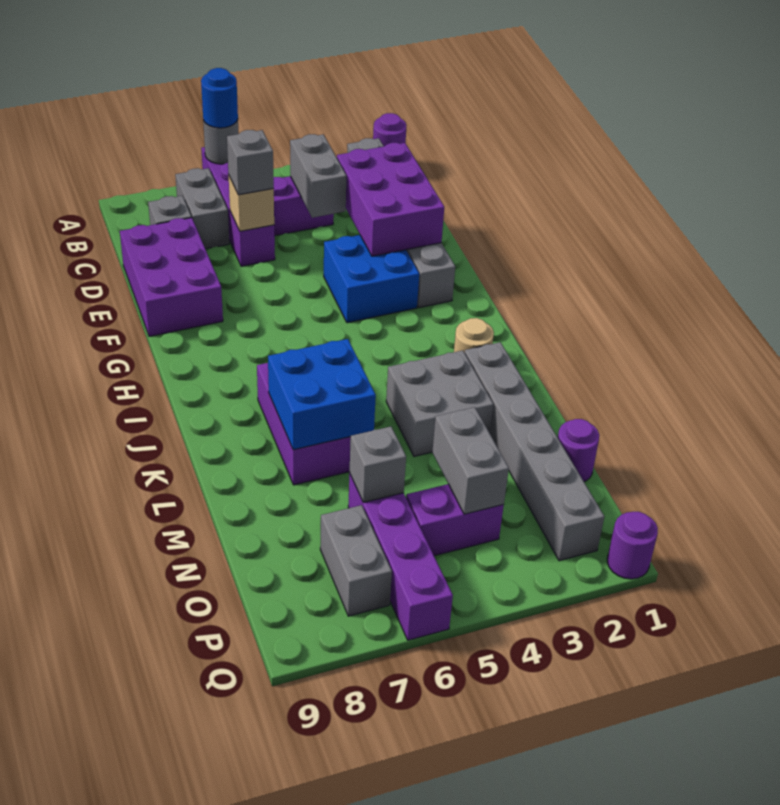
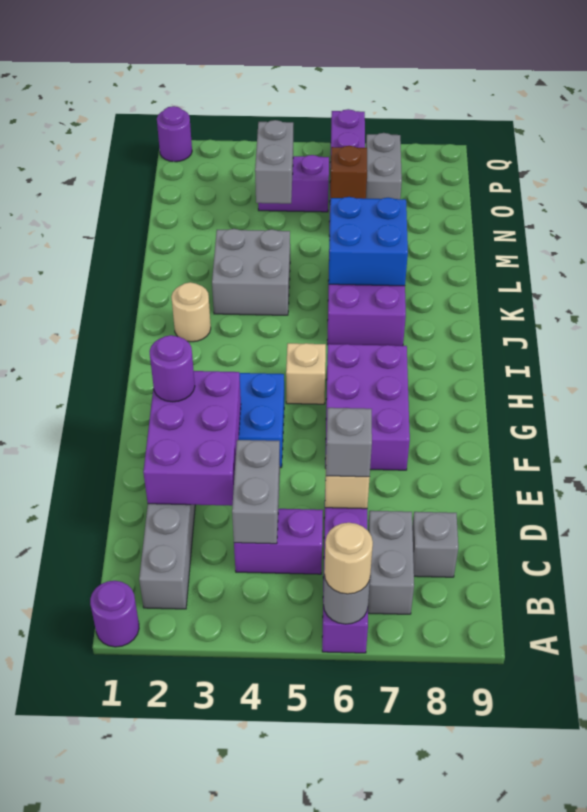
blue 1x1 round brick [201,68,238,128] -> tan 1x1 round brick [324,523,373,594]
purple 2x3 brick [120,218,223,336] -> purple 2x3 brick moved to [325,344,410,470]
none -> tan 1x1 brick [286,343,326,404]
grey 1x6 brick [465,342,604,561] -> none
purple 1x1 round brick [558,419,599,482] -> purple 1x1 round brick moved to [150,335,195,402]
grey 1x1 brick [350,427,406,502] -> brown 1x1 brick [330,146,367,200]

